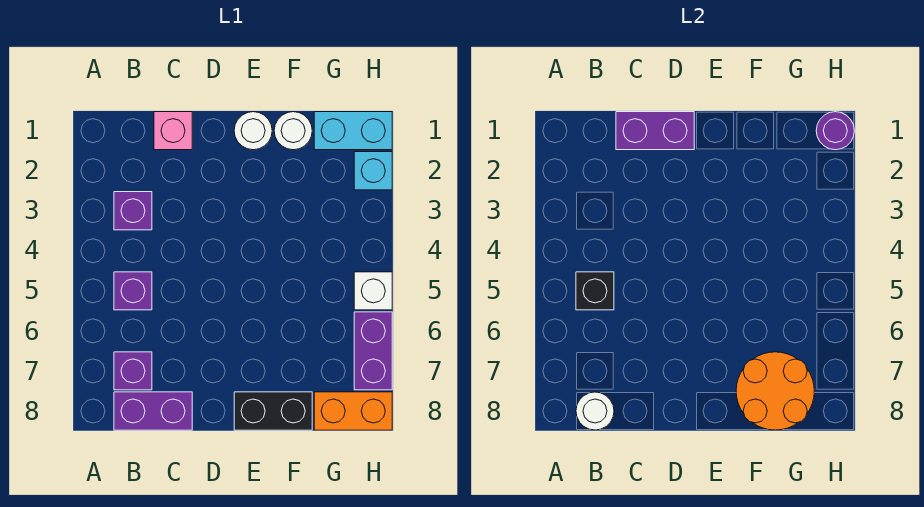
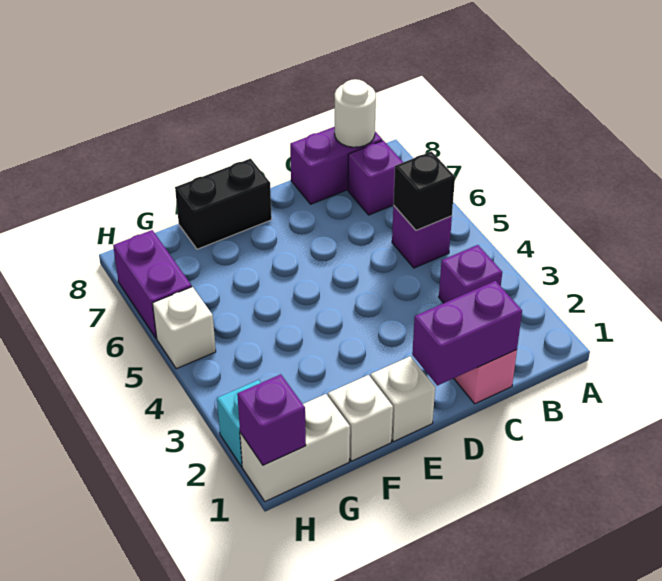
white 1x1 round brick [234,112,272,150] -> white 1x1 brick [371,356,435,442]
white 1x1 round brick [274,112,312,150] -> white 1x1 brick [328,375,393,461]
orange 2x2 round brick [736,352,814,430] -> none
cyan 1x2 brick [314,112,392,150] -> white 1x2 brick [240,394,350,502]
orange 1x2 brick [314,392,392,430] -> none
purple 1x1 round brick [816,112,854,150] -> purple 1x1 brick [237,374,306,465]

